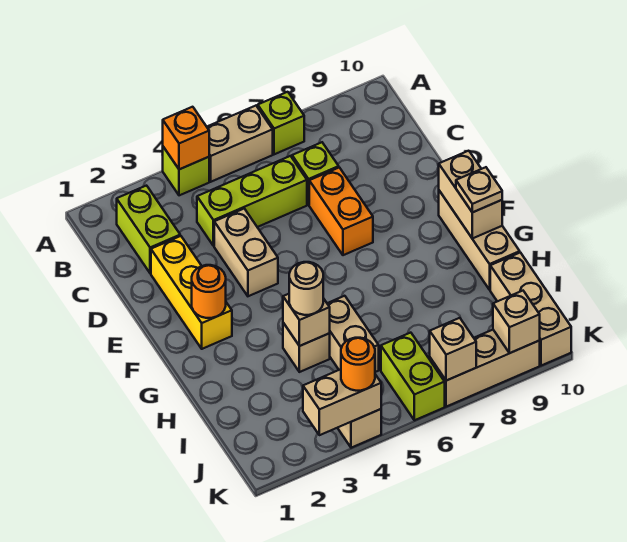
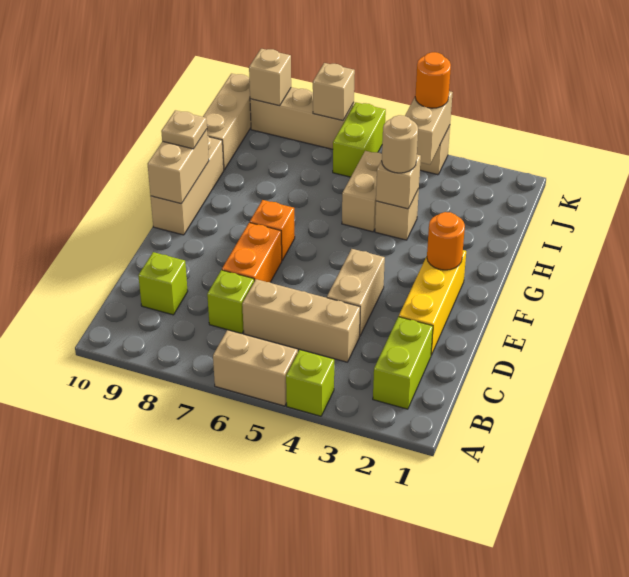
orange 1x1 brick [163,107,209,169] -> orange 1x1 brick moved to [250,200,295,260]
lime 1x1 brick [258,92,304,154] -> lime 1x1 brick moved to [138,252,188,315]
lime 1x3 brick [197,156,307,246] -> tan 1x3 brick [242,279,360,362]
tan 1x2 brick [303,369,381,435] -> tan 1x2 brick turned to [405,91,453,165]

